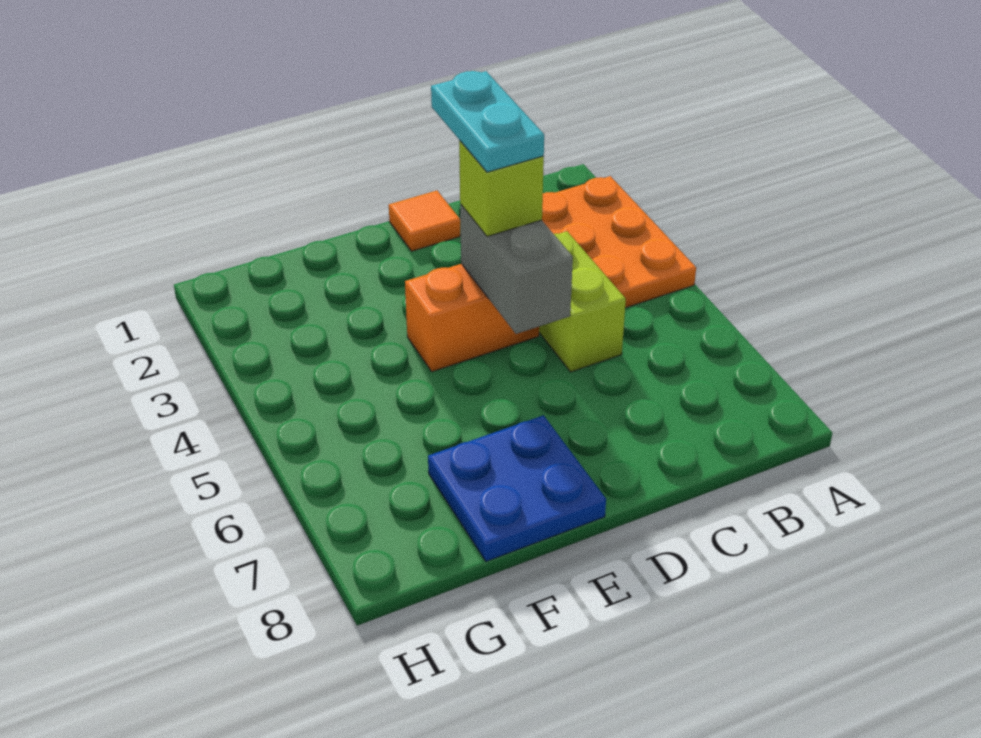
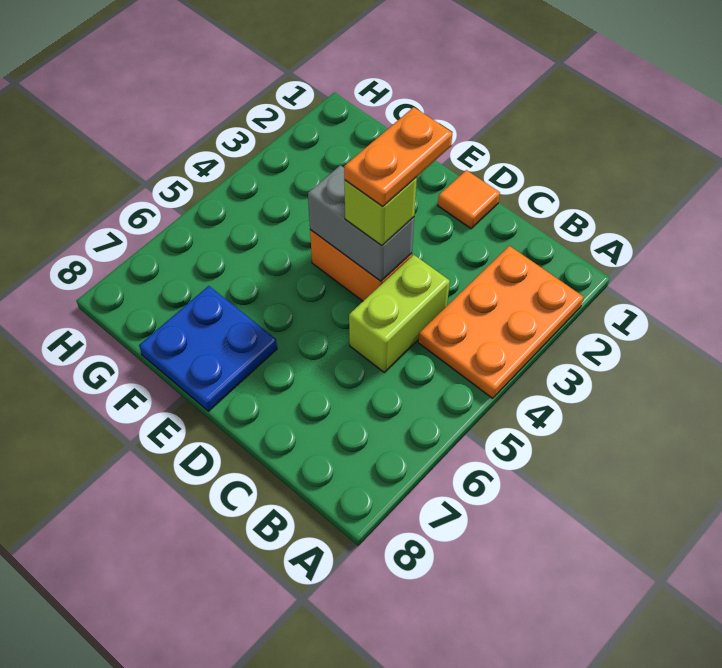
cyan 1x2 plate [431,71,544,172] -> orange 1x2 plate [344,107,452,206]
grey 1x2 brick [460,204,573,334] -> grey 1x2 brick turned to [308,165,414,281]

